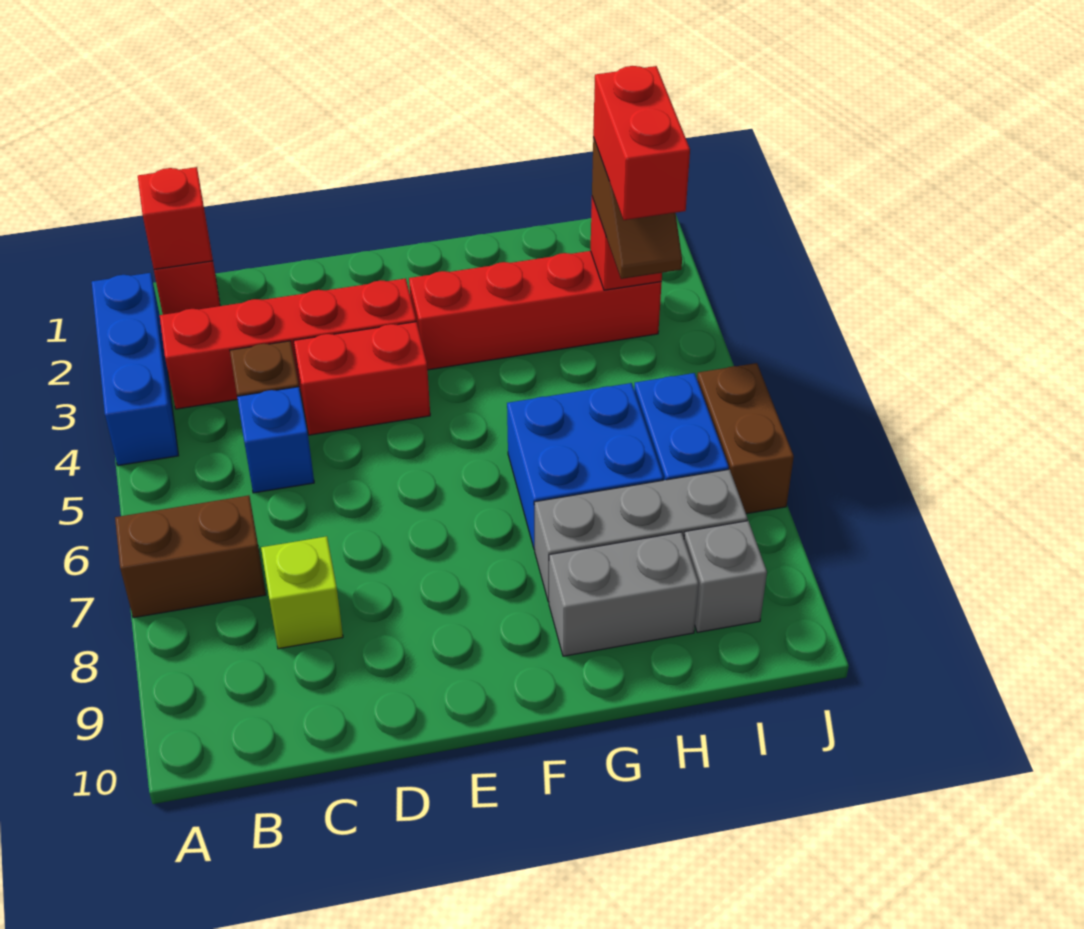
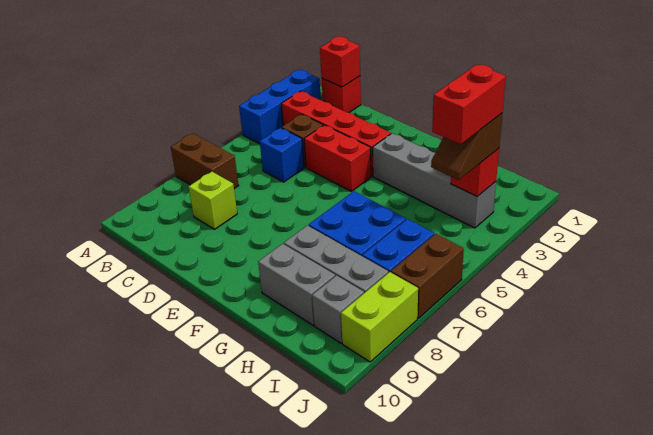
red 1x4 brick [409,251,662,370] -> grey 1x4 brick [373,133,496,228]
none -> lime 1x2 brick [341,272,418,362]

